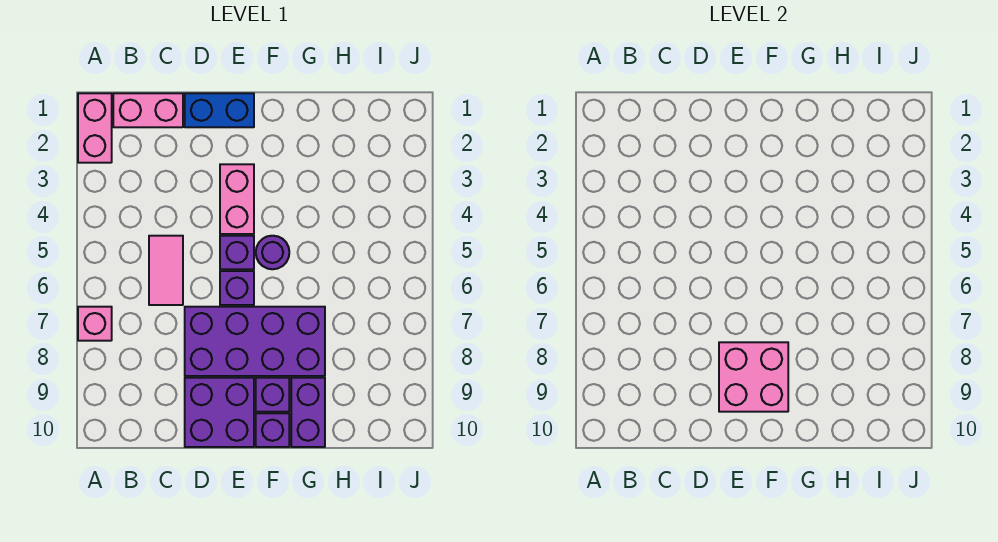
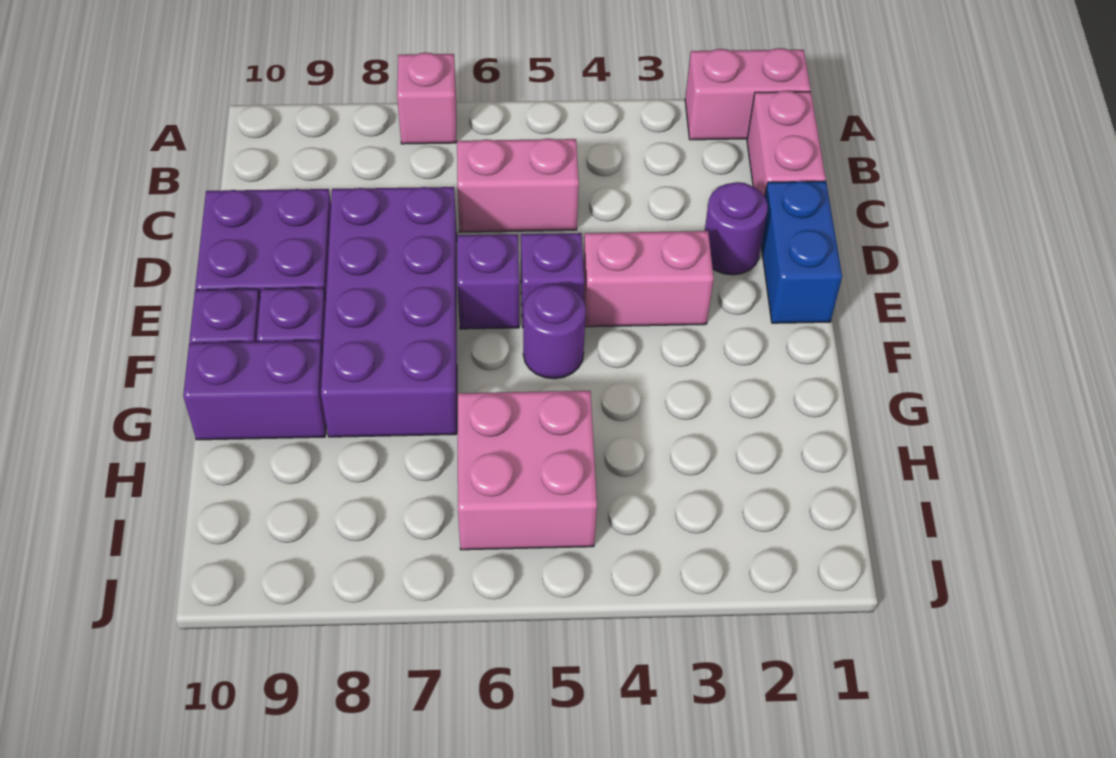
pink 1x2 tile [149,236,183,305] -> pink 1x2 brick [457,139,579,232]
none -> purple 1x1 round brick [705,182,768,275]
pink 2x2 brick [719,342,788,412] -> pink 2x2 brick moved to [458,391,597,550]

